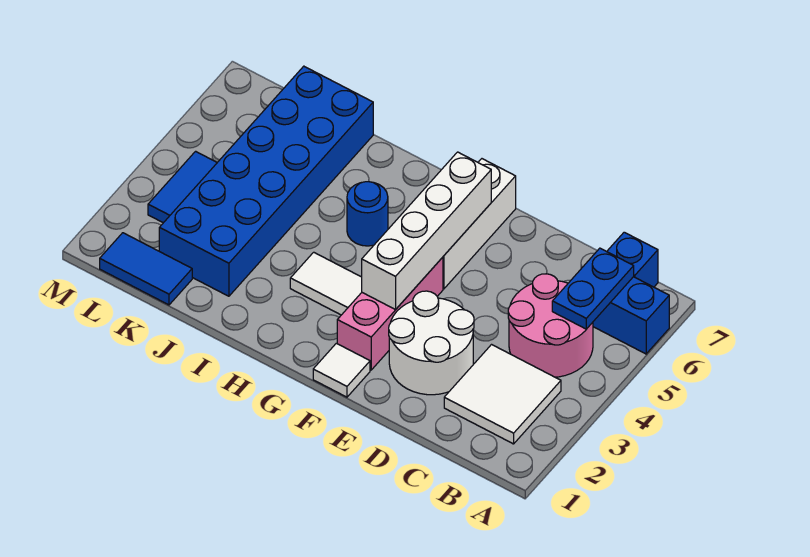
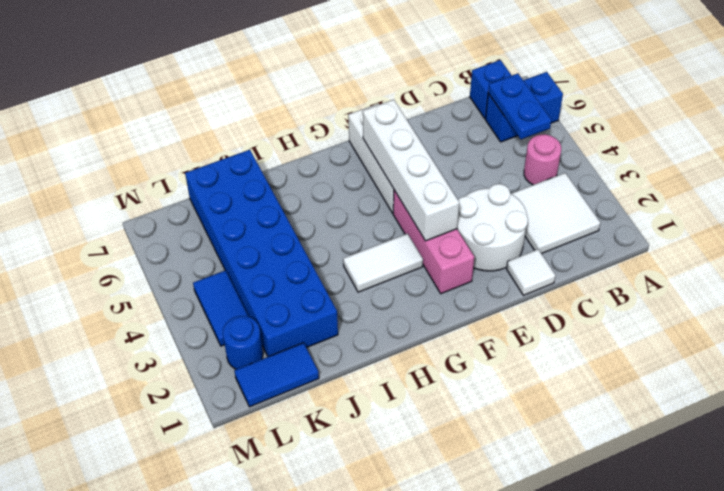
pink 2x2 round brick [508,274,593,377] -> pink 1x1 round brick [524,134,561,185]
white 1x1 tile [313,343,370,397] -> white 1x1 tile moved to [507,249,556,295]
blue 1x1 round brick [347,182,388,246] -> blue 1x1 round brick moved to [223,316,263,369]

